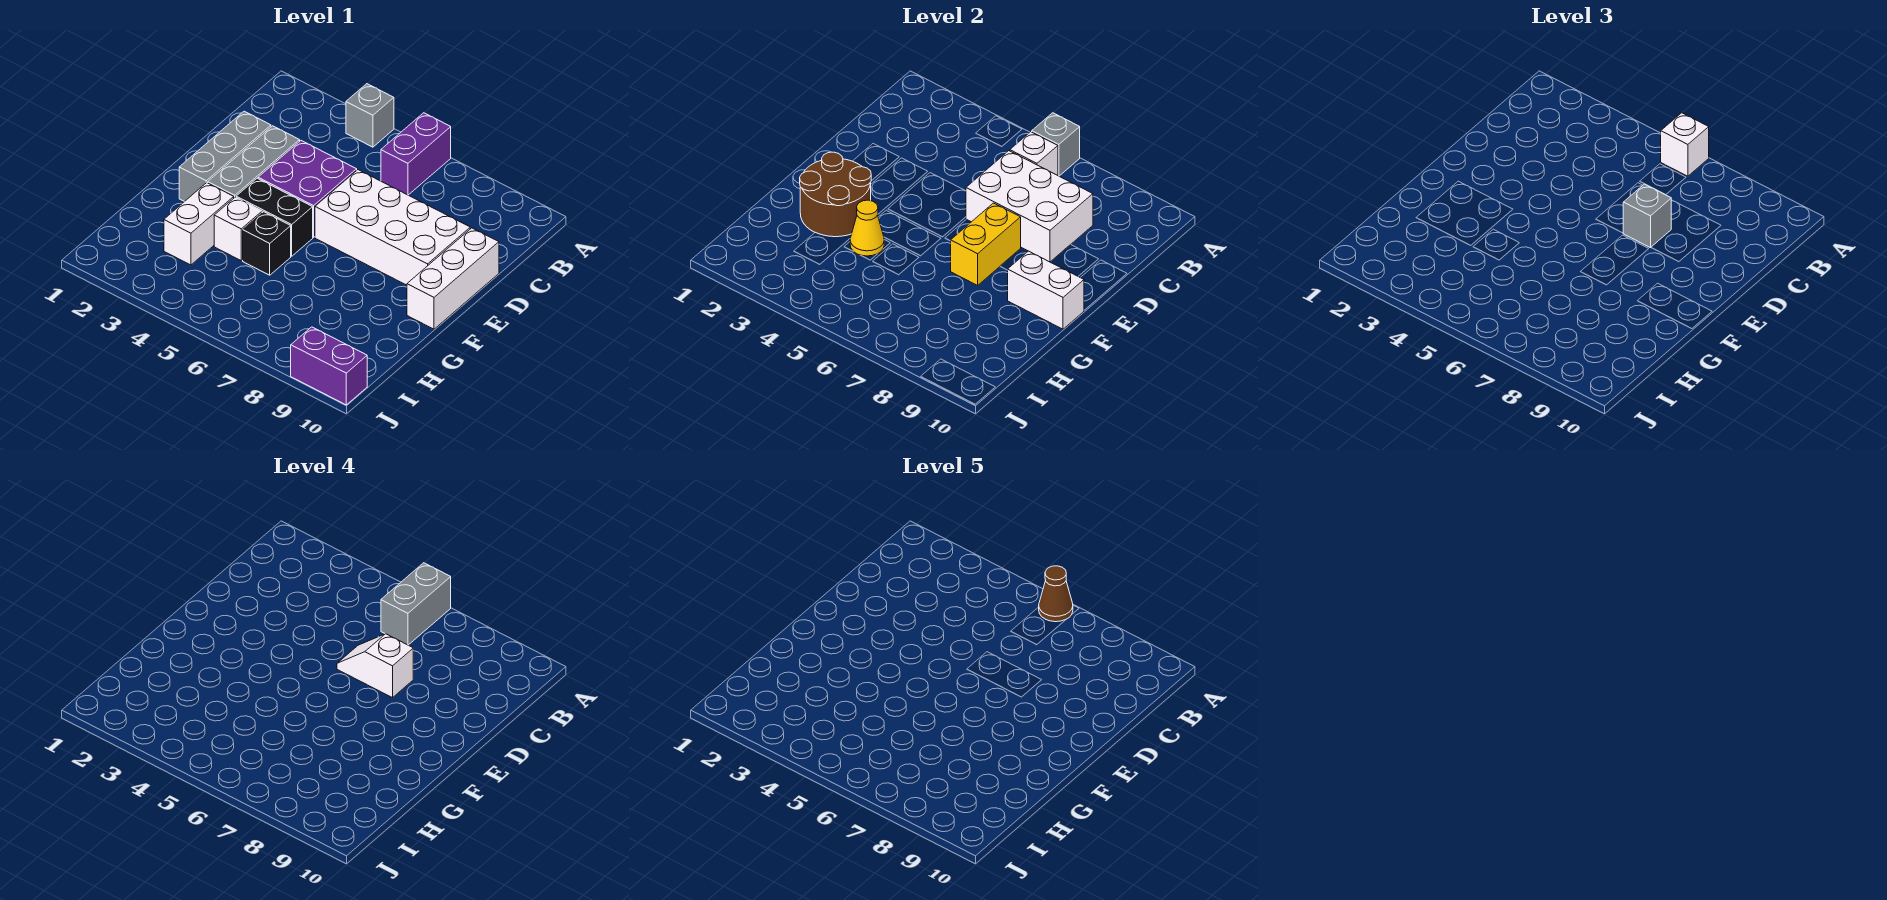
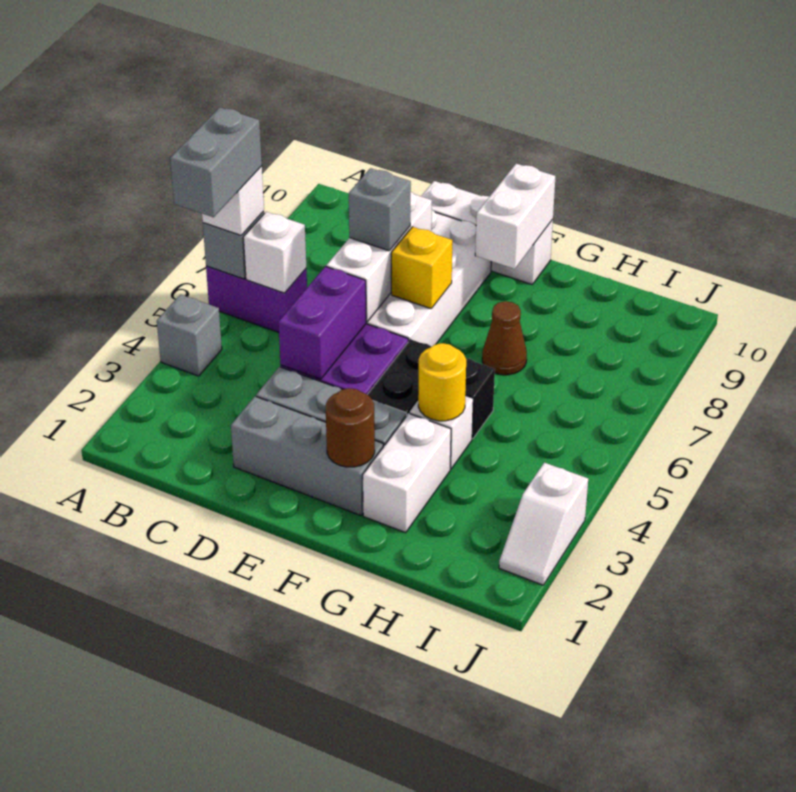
grey 1x2 brick [381,563,451,645] -> grey 1x2 brick turned to [170,107,262,217]
brown 1x1 cone [1039,566,1073,622] -> brown 1x1 cone moved to [482,301,527,375]
white 2x3 brick [966,151,1093,262] -> white 1x3 brick [326,192,432,322]
white 1x2 slope [337,634,413,698] -> white 1x2 slope moved to [499,463,588,585]
yellow 1x2 brick [951,203,1021,285] -> yellow 1x1 brick [391,227,453,309]
brown 2x2 round brick [800,152,871,237] -> brown 1x1 round brick [326,388,375,467]
white 1x2 brick [164,183,234,265] -> white 1x2 brick turned to [363,414,451,533]
yellow 1x1 cone [850,200,884,256] -> yellow 1x1 round brick [418,343,466,421]
purple 1x2 brick [291,327,367,405] -> purple 1x2 brick moved to [278,266,366,379]

